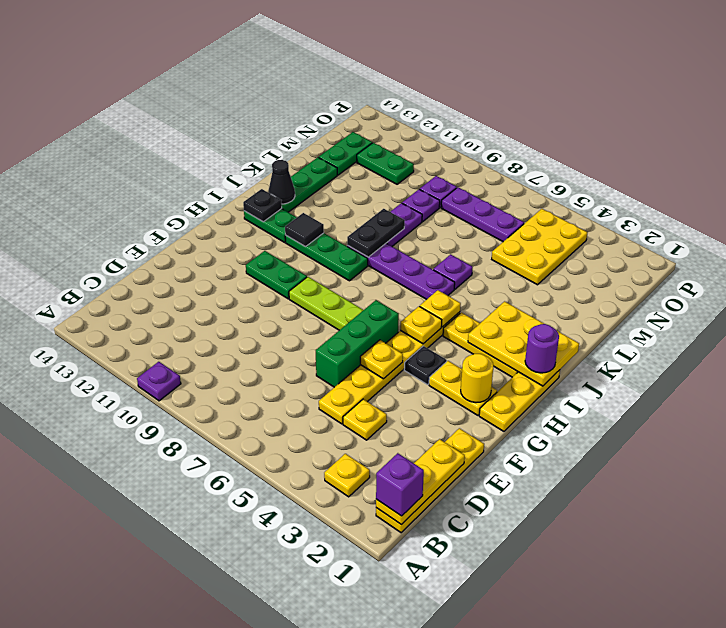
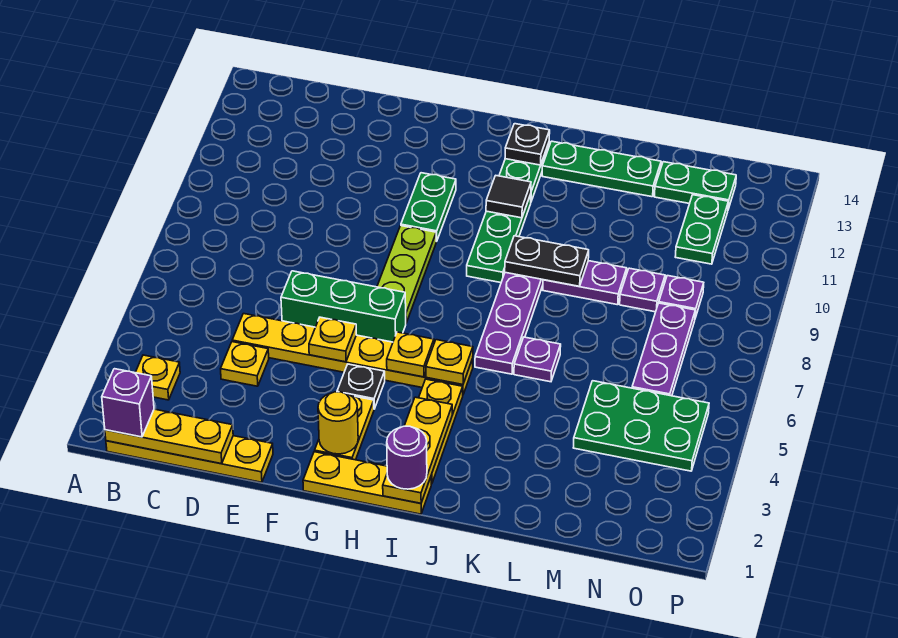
purple 1x1 plate [137,362,181,401] -> none
yellow 2x3 plate [468,301,579,386] -> yellow 1x3 plate [383,397,452,503]
black 1x1 cone [268,160,295,204] -> none
yellow 2x3 plate [492,209,588,285] -> green 2x3 plate [573,381,709,471]

